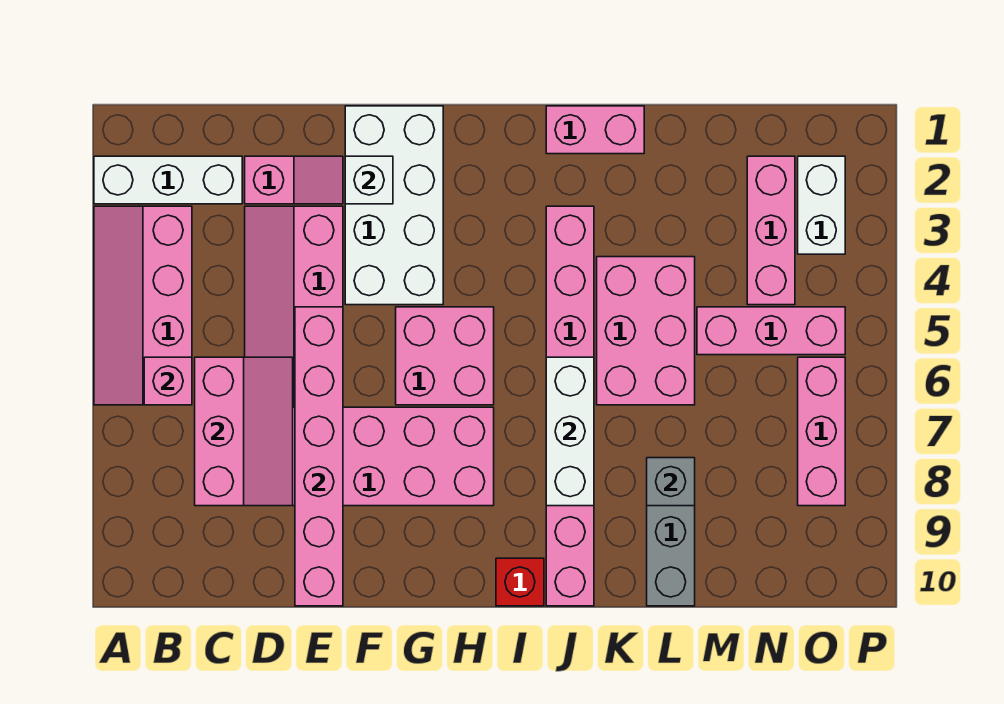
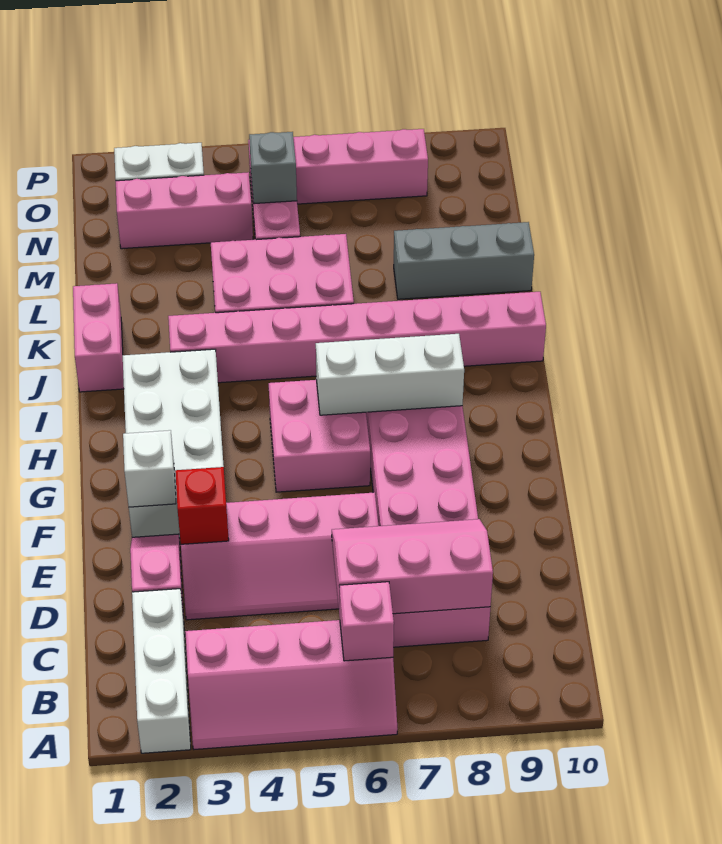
pink 1x6 brick [295,307,343,606] -> none
white 2x4 brick [345,106,443,305] -> white 2x4 brick turned to [123,349,224,538]
red 1x1 brick [496,558,544,606] -> red 1x1 brick moved to [175,467,229,544]
white 1x3 brick [546,357,594,506] -> white 1x3 brick moved to [316,334,464,415]
grey 1x1 brick [647,458,695,506] -> grey 1x1 brick moved to [249,132,297,204]

